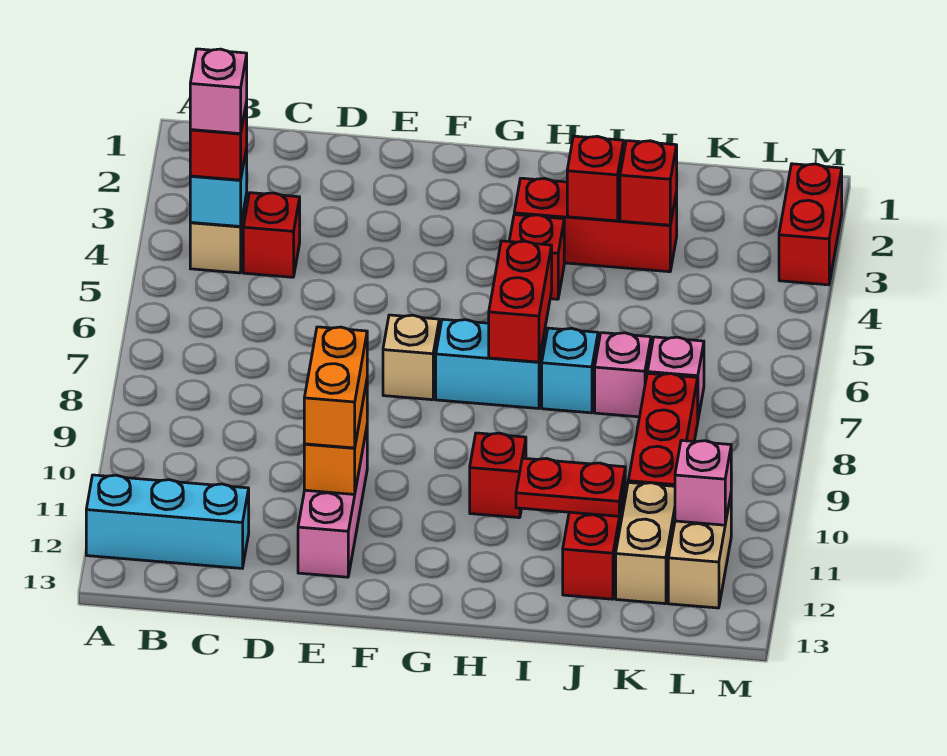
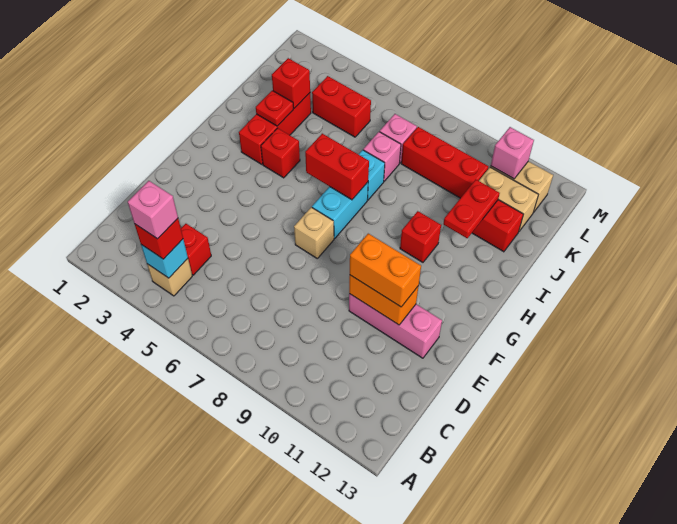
cyan 1x3 brick [86,475,249,568] -> none
red 1x1 brick [567,136,624,221] -> red 1x1 plate [256,91,294,126]
red 1x2 brick [779,164,842,285] -> red 1x2 brick moved to [312,76,371,137]

